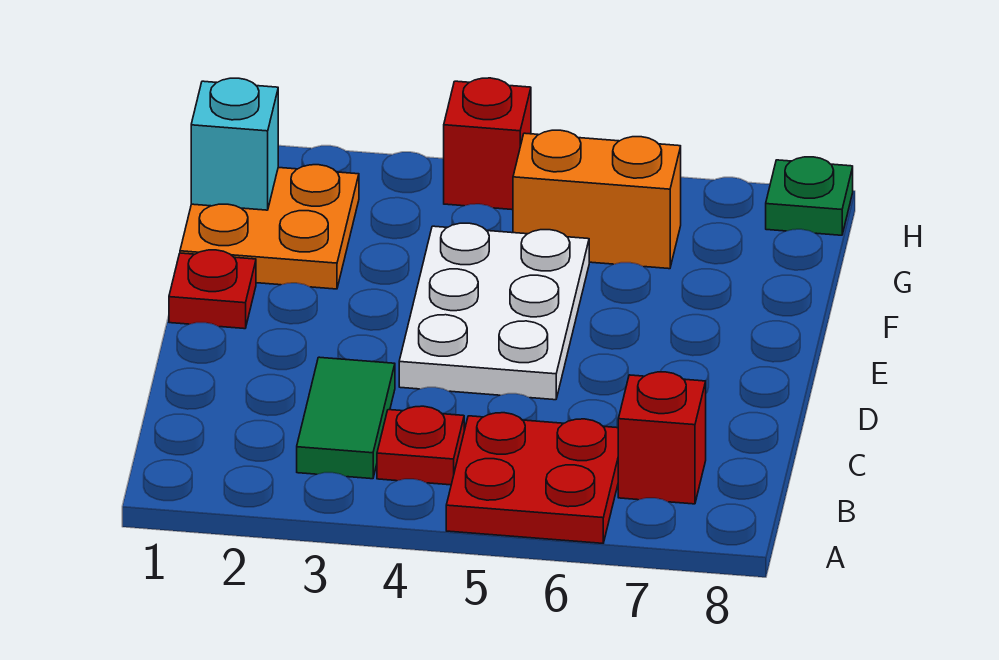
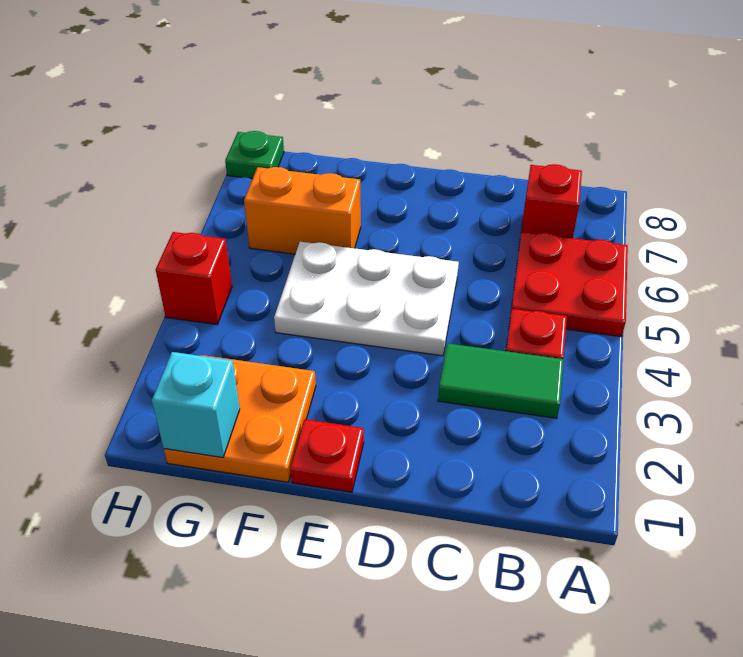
orange 1x2 brick [513,130,681,269] -> orange 1x2 brick turned to [244,167,361,254]

